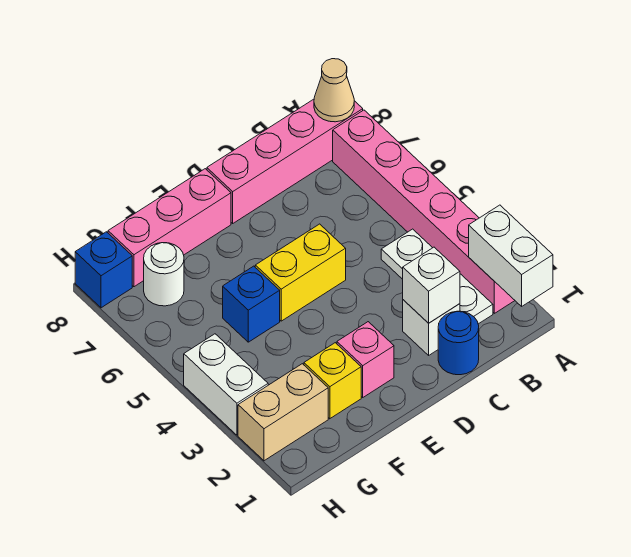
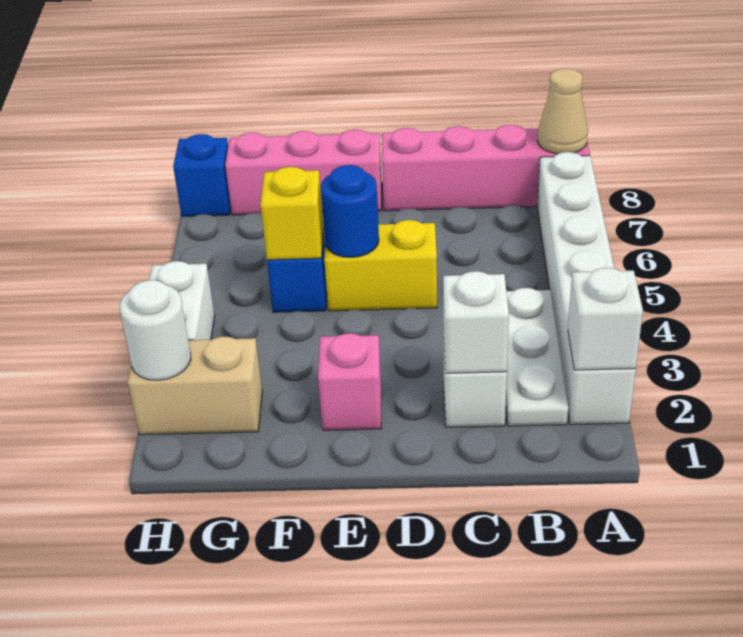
white 1x2 brick [469,205,553,306] -> white 1x1 brick [568,268,643,370]
pink 1x6 brick [333,110,515,313] -> white 1x6 brick [537,152,636,425]
blue 1x1 round brick [438,311,479,375] -> blue 1x1 round brick moved to [321,165,379,257]
yellow 1x1 brick [304,343,361,419] -> yellow 1x1 brick moved to [260,167,323,260]
white 1x1 round brick [144,243,184,306] -> white 1x1 round brick moved to [120,280,191,380]

